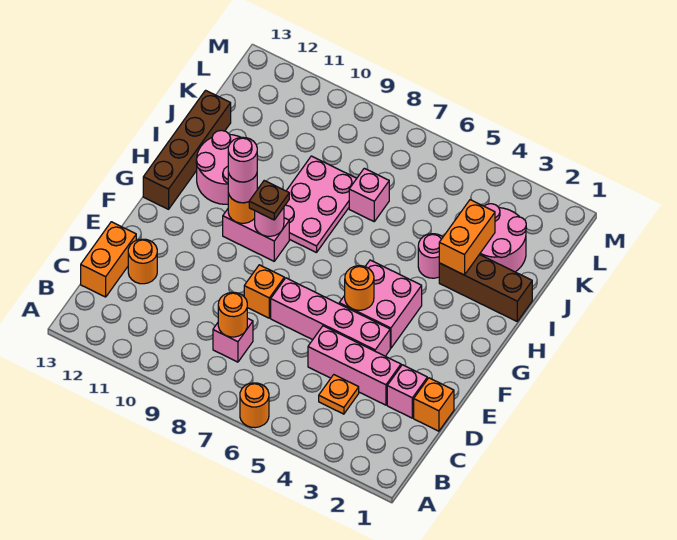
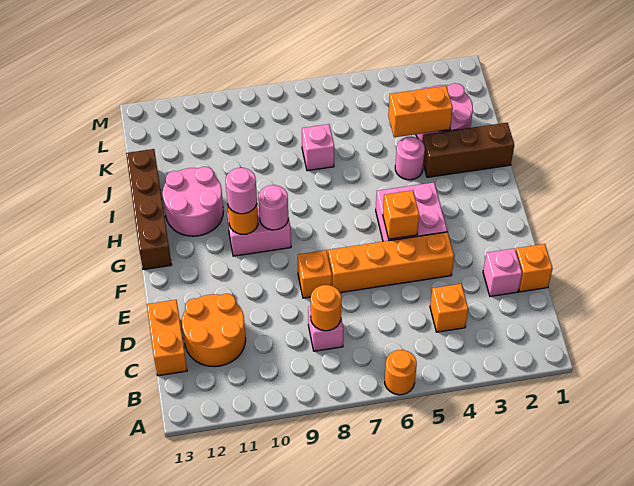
orange 1x1 plate [319,375,359,414] -> orange 1x1 brick [430,284,468,332]
pink 1x3 brick [308,326,401,405] -> none
orange 1x1 round brick [128,239,157,284] -> orange 2x2 round brick [182,294,246,367]
pink 1x4 brick [271,278,390,356] -> orange 1x4 brick [328,232,454,293]
orange 1x1 round brick [345,266,374,310] -> orange 1x1 brick [383,190,419,239]
brown 1x1 plate [249,181,289,220] -> none
pink 1x1 round brick [228,137,257,182] -> none
pink 2x3 plate [284,156,357,253] -> none
orange 1x2 brick [439,200,495,275] -> orange 1x2 brick turned to [388,86,453,137]

